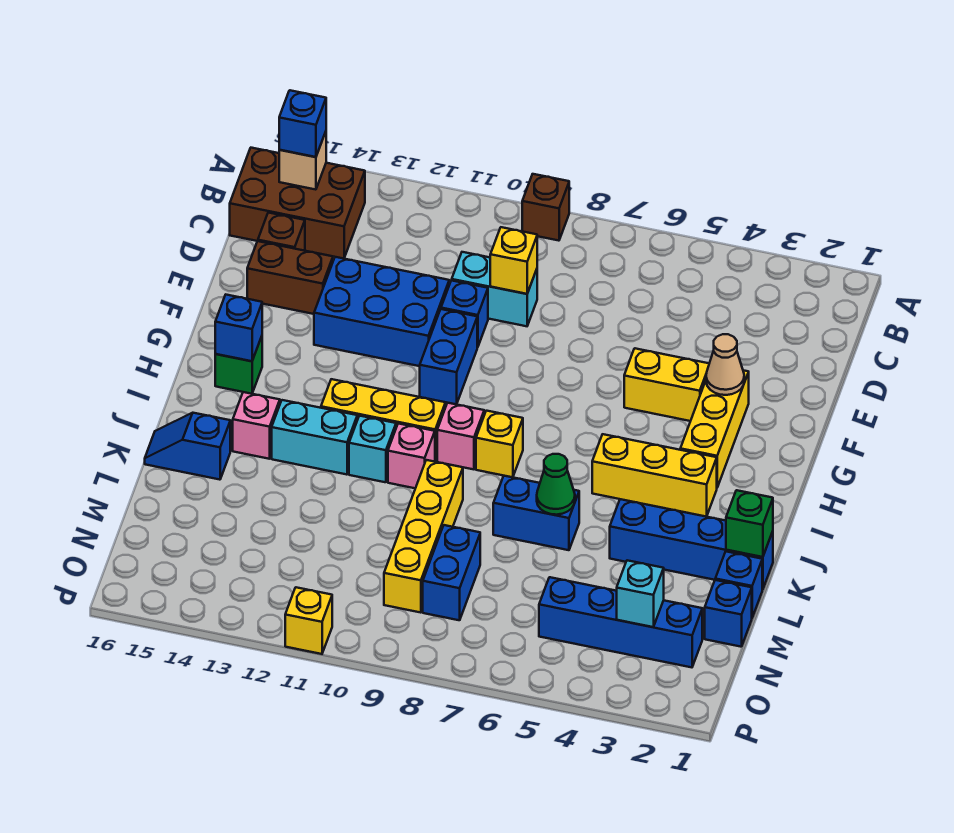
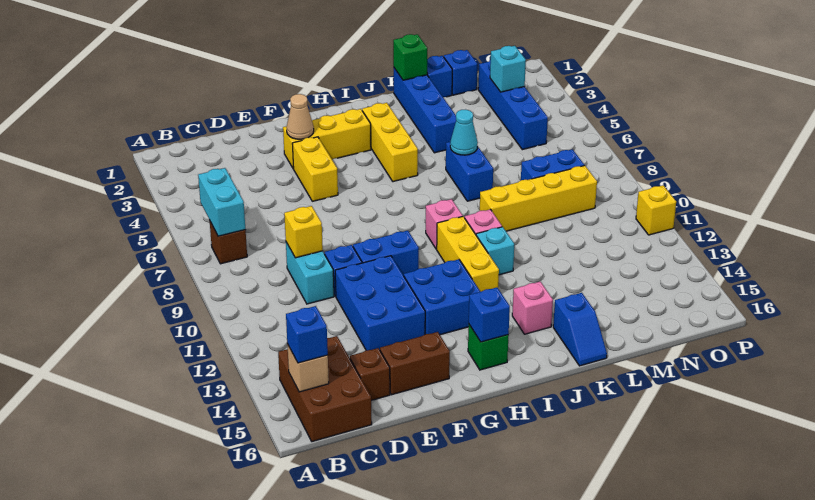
brown 1x1 brick [522,174,569,241] -> brown 1x1 brick moved to [210,222,247,264]
brown 1x2 brick [247,241,333,314] -> brown 1x2 brick turned to [380,332,450,395]
none -> blue 2x2 brick [404,259,480,335]
yellow 1x1 brick [476,411,523,477] -> none
cyan 1x2 brick [272,400,357,475] -> cyan 1x2 brick moved to [198,168,245,236]
green 1x1 cone [537,454,575,515] -> cyan 1x1 cone [450,110,478,155]

